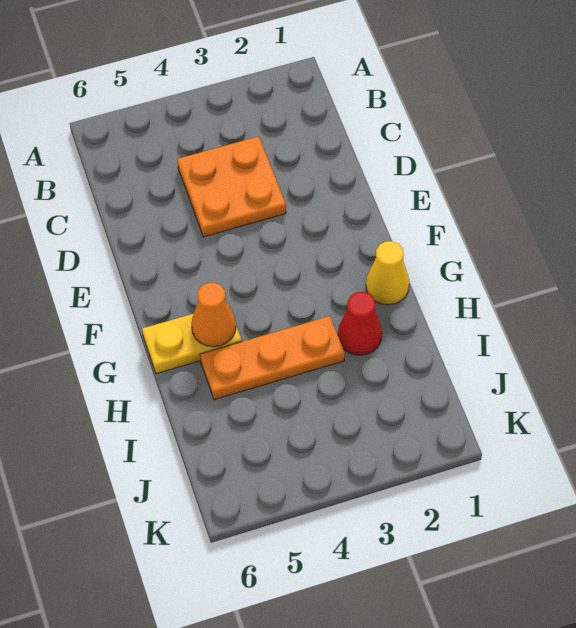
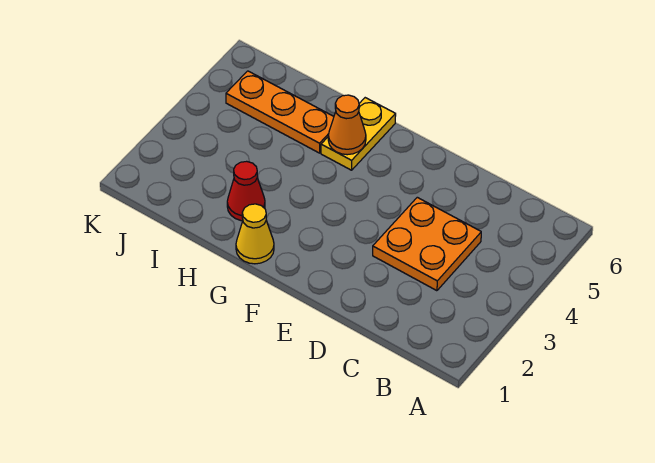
orange 1x3 plate [200,316,345,400] -> orange 1x3 plate turned to [226,71,334,153]

